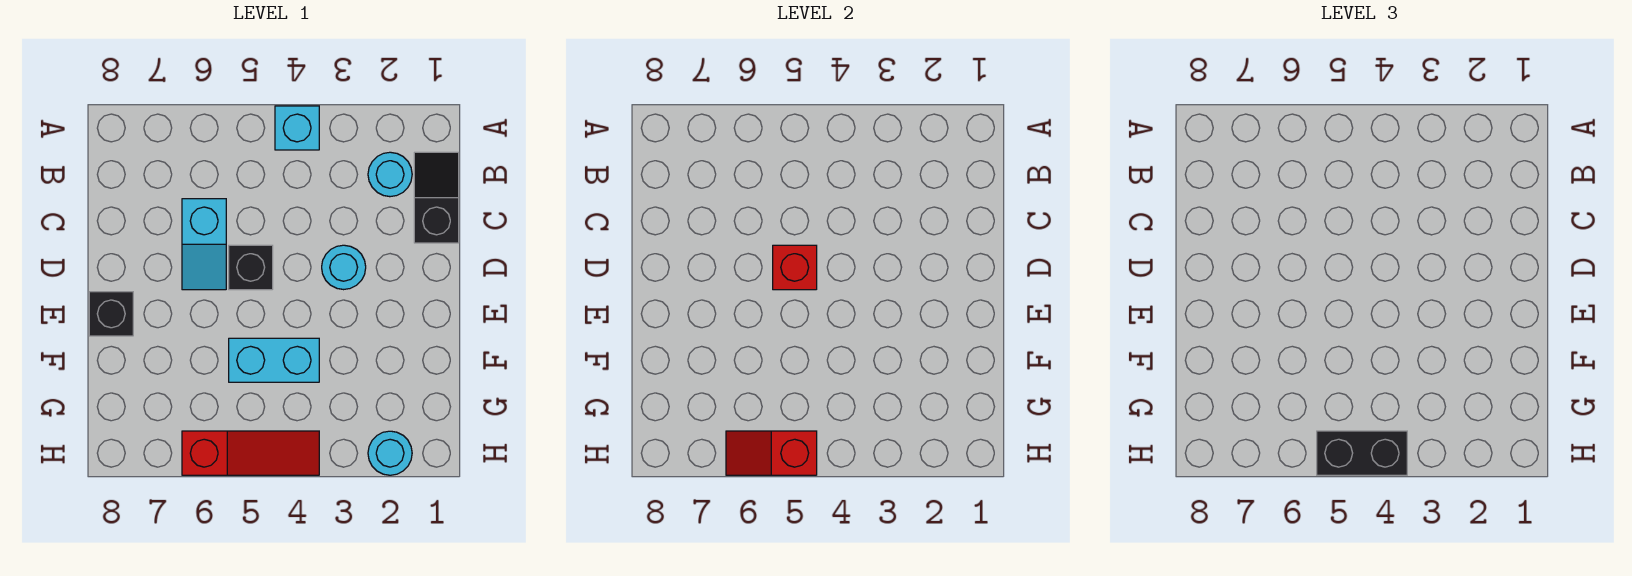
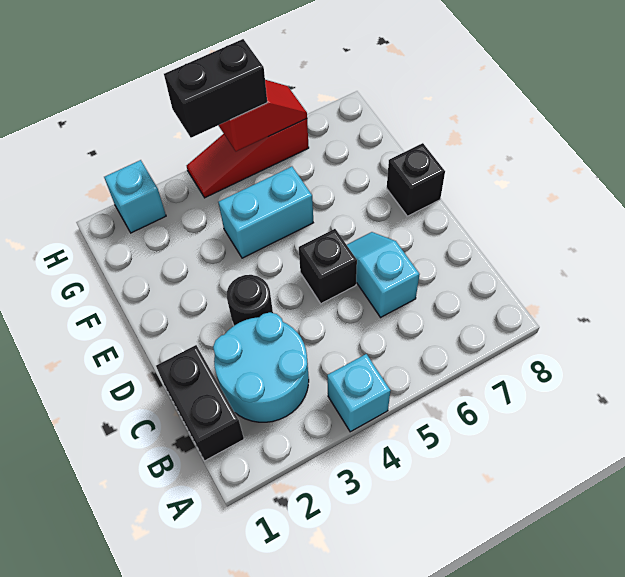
black 1x2 slope [414,152,459,243] -> black 1x2 brick [156,345,244,461]
cyan 1x1 round brick [368,152,412,197] -> cyan 2x2 round brick [213,312,309,422]
cyan 1x1 round brick [322,245,366,290] -> black 1x1 round brick [227,275,273,326]
red 1x1 brick [773,245,817,290] -> none
cyan 1x1 round brick [368,431,412,475] -> cyan 1x1 brick [104,160,166,233]

